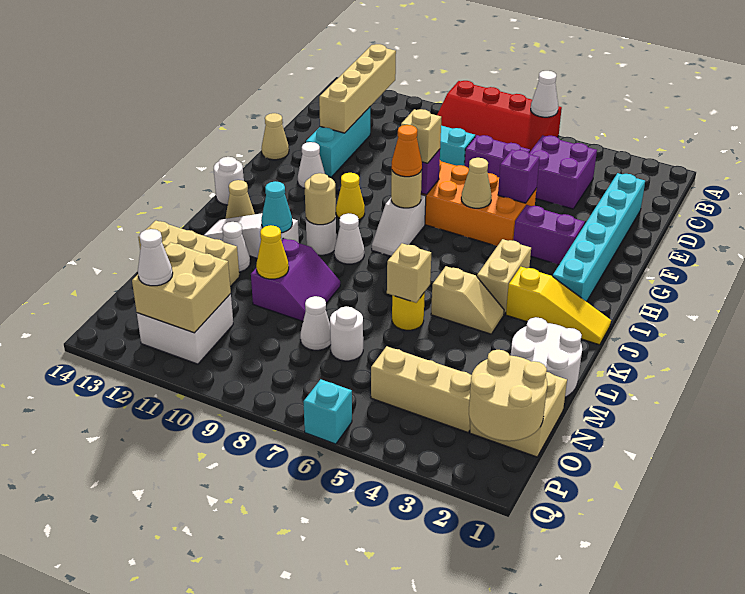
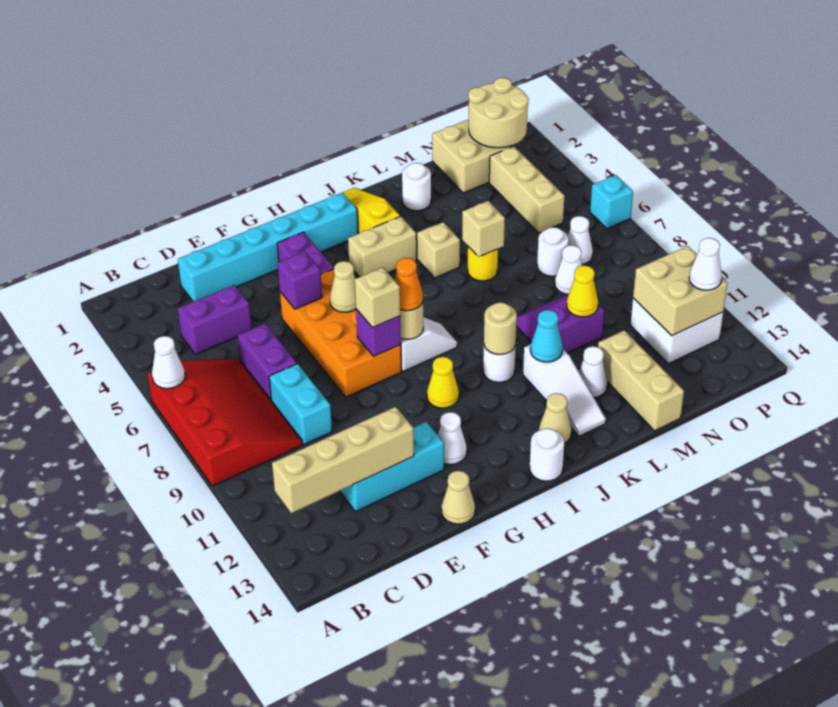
purple 2x2 brick [529,135,597,209] -> purple 1x2 brick [178,285,252,354]
white 1x1 cone [334,213,364,264] -> white 1x1 cone moved to [568,216,593,265]
white 2x2 round brick [511,317,582,397] -> white 1x1 round brick [402,163,431,211]

